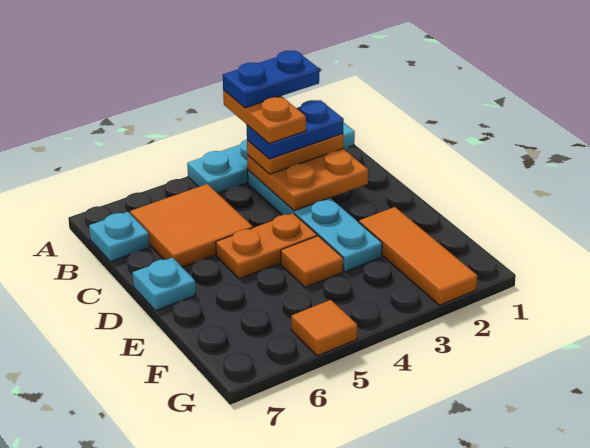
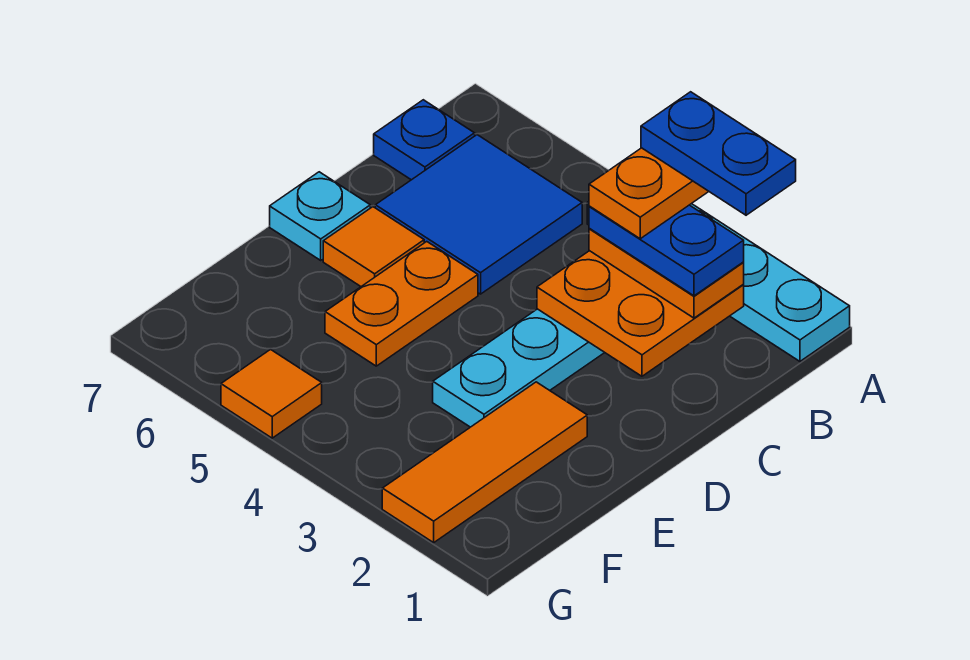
orange 2x2 tile [130,184,253,267] -> blue 2x2 tile [375,135,582,294]
cyan 1x1 plate [89,212,150,262] -> blue 1x1 plate [374,100,475,180]
orange 1x2 plate [216,213,317,279] -> orange 1x2 plate turned to [325,242,478,366]
orange 1x1 tile [281,236,343,287] -> orange 1x1 tile moved to [323,207,424,286]

